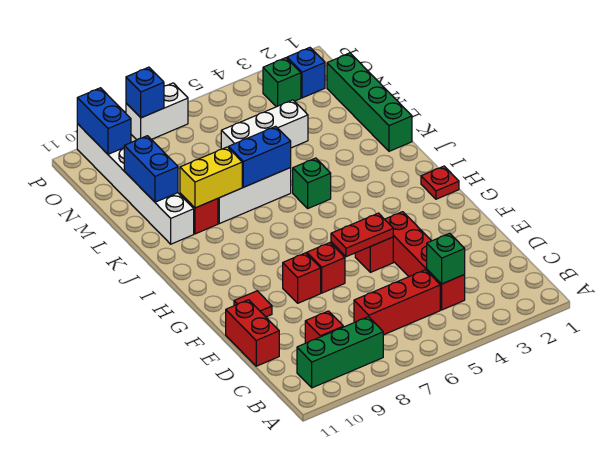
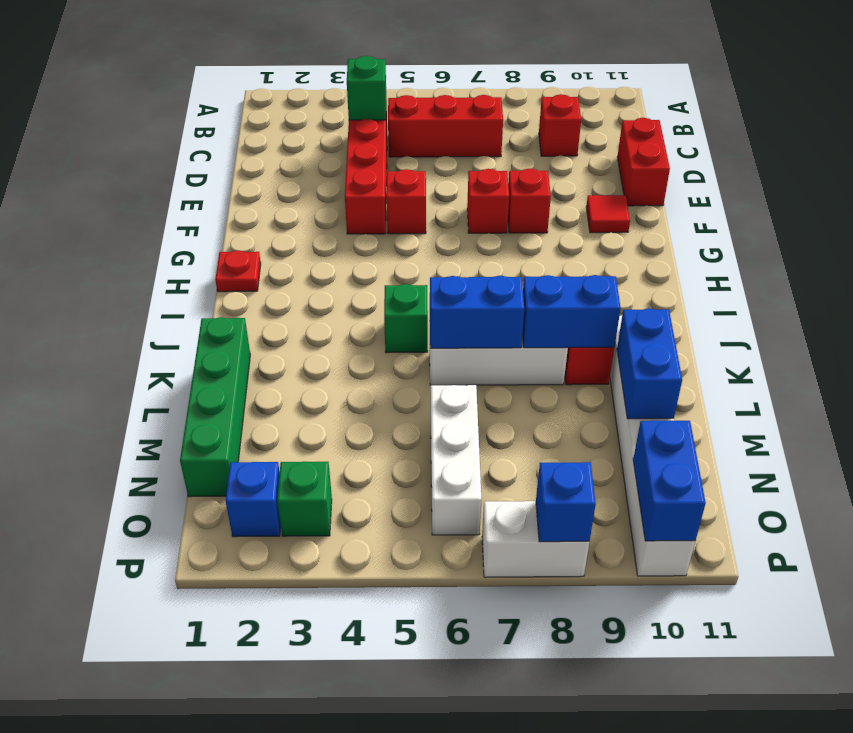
green 1x3 brick [297,317,383,388] -> none
red 1x2 plate [331,213,393,257] -> none
yellow 1x2 brick [180,147,242,208] -> blue 1x2 brick [522,275,621,348]
white 1x3 brick [221,100,308,149] -> white 1x3 brick turned to [431,385,482,535]

